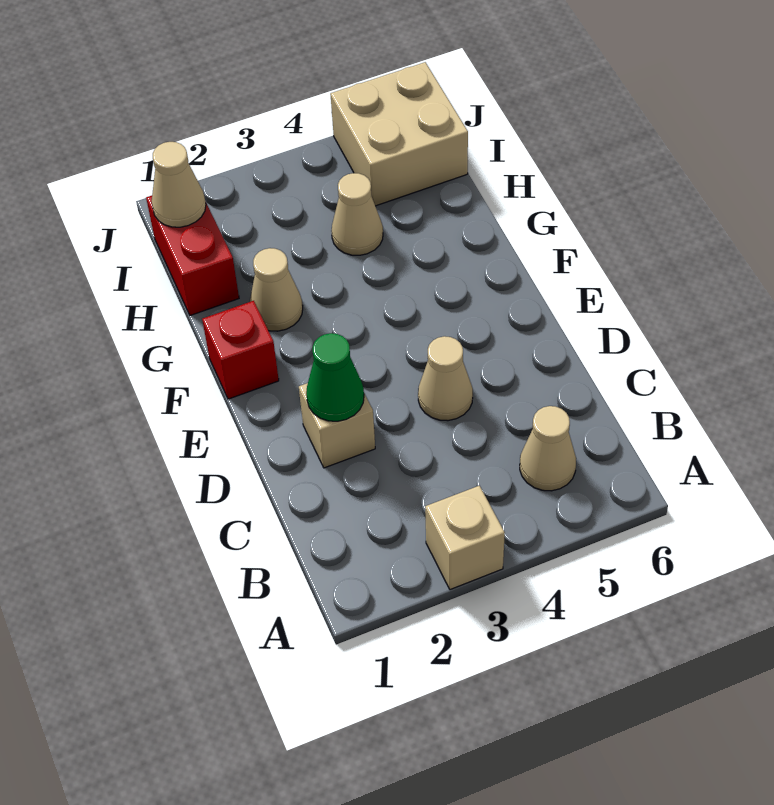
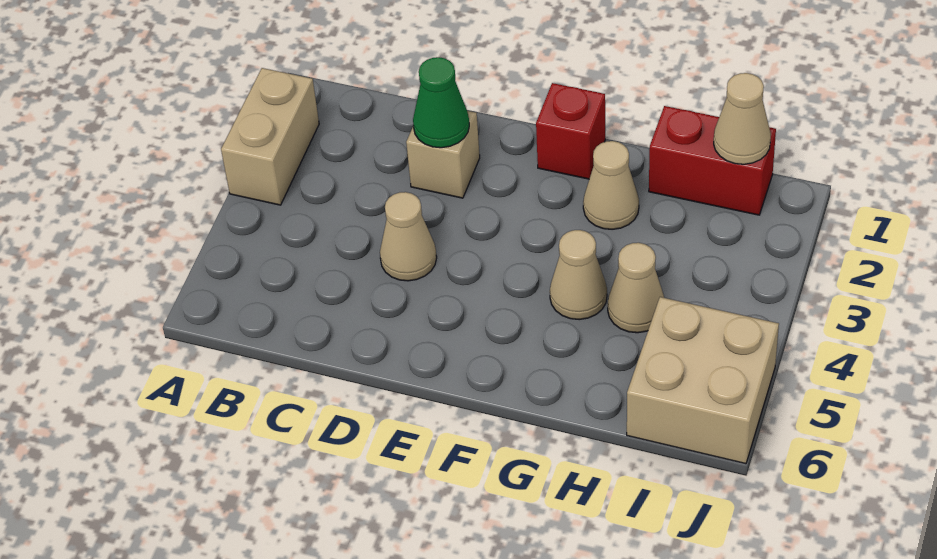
tan 1x1 brick [425,486,505,590] -> tan 1x2 brick [221,68,319,205]
tan 1x1 cone [520,406,576,491] -> tan 1x1 cone moved to [550,230,607,320]

